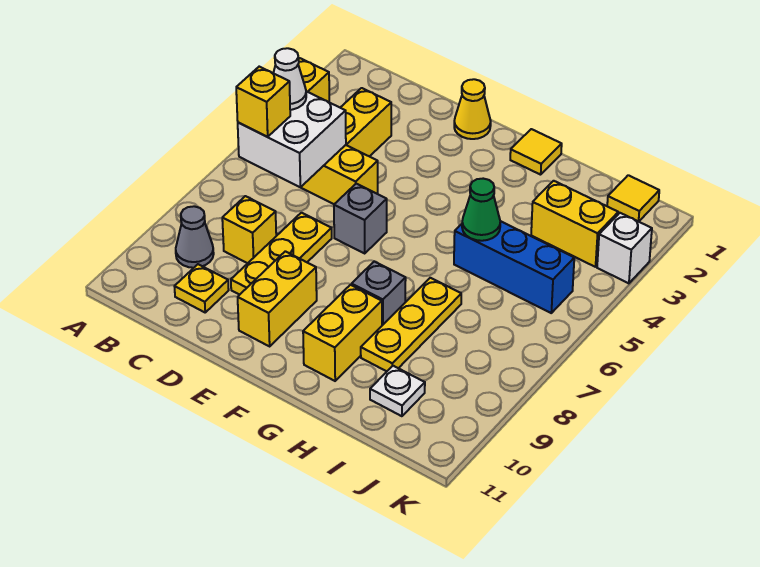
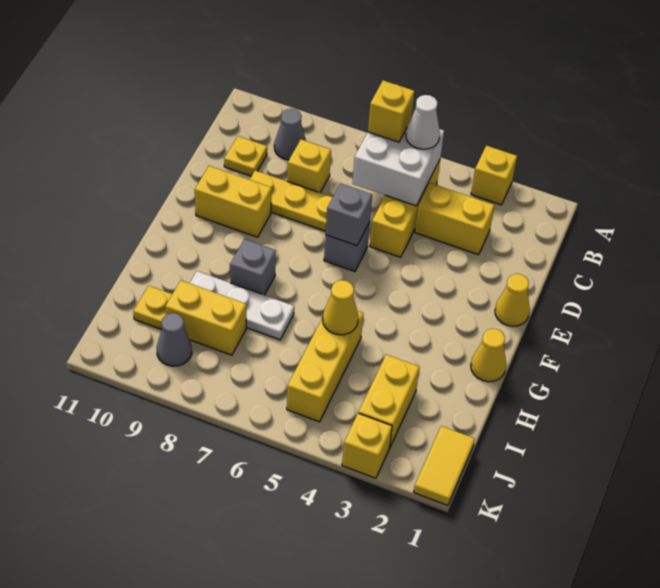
none -> grey 1x1 brick [326,183,372,246]
yellow 1x1 tile [510,129,562,175] -> yellow 1x1 cone [471,329,506,382]
yellow 1x2 brick [303,285,382,381] -> yellow 1x2 brick moved to [165,280,246,355]
blue 1x3 brick [454,221,574,313] -> yellow 1x3 brick [287,311,363,422]
green 1x1 cone [462,179,500,241] -> yellow 1x1 cone [323,280,358,335]
yellow 1x3 plate [361,278,461,371] -> white 1x3 plate [190,271,294,340]
white 1x1 plate [370,366,425,416] -> yellow 1x1 plate [133,286,172,329]
yellow 1x1 tile [607,175,659,221] -> yellow 1x2 tile [414,426,475,505]
none -> grey 1x1 cone [157,313,192,366]
white 1x1 brick [597,213,652,283] -> yellow 1x1 brick [342,413,392,478]

